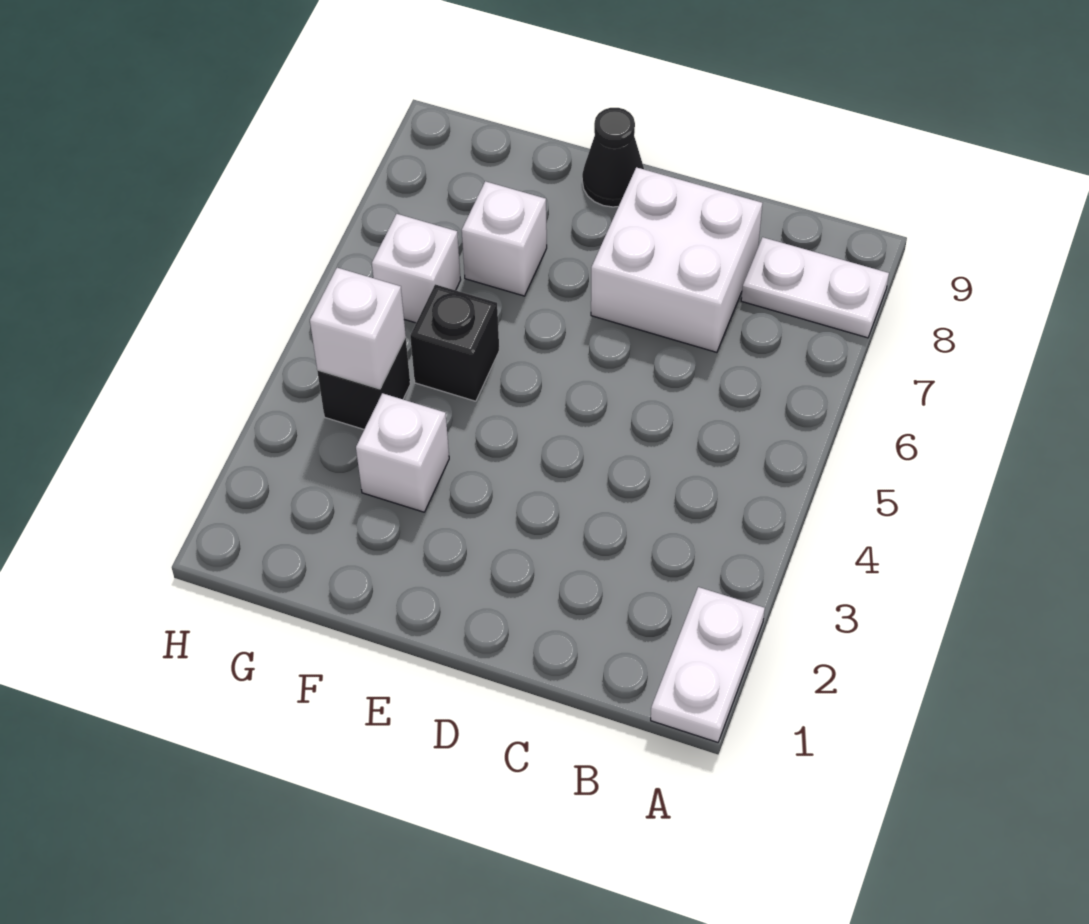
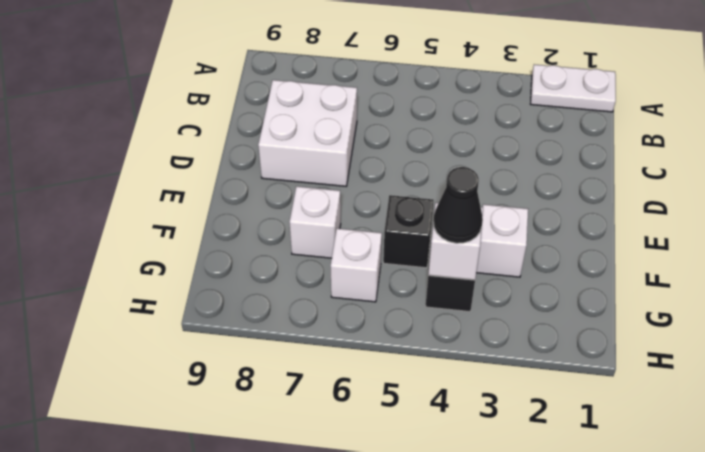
white 1x2 plate [741,237,889,338] -> none
black 1x1 cone [582,108,644,207] -> black 1x1 cone moved to [433,167,483,243]

